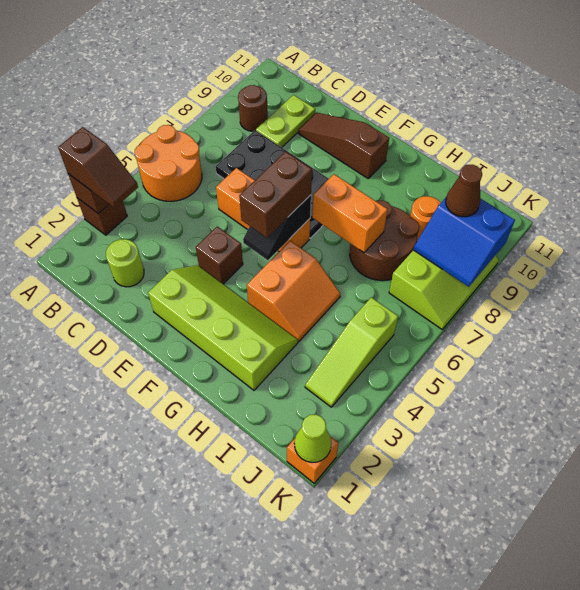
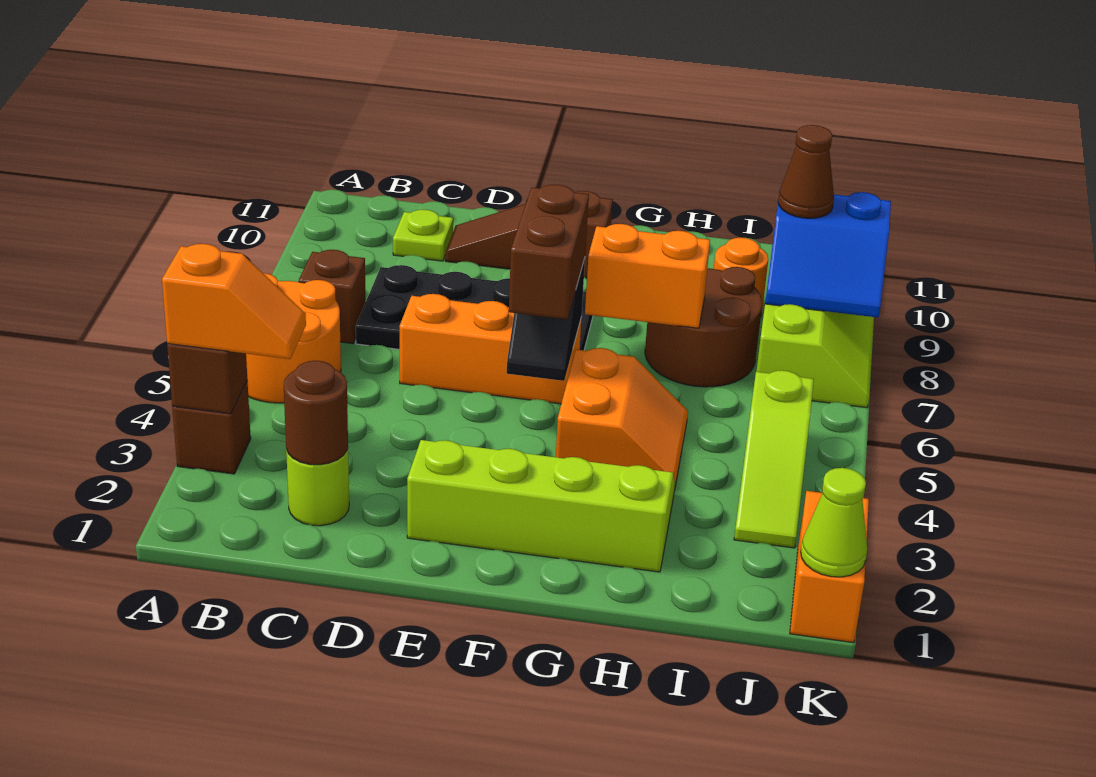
brown 1x2 slope [58,127,138,208] -> orange 1x2 slope [162,244,306,359]
brown 1x1 round brick [238,85,268,131] -> brown 1x1 round brick moved to [284,361,348,465]
lime 1x2 plate [256,95,315,147] -> lime 1x1 plate [393,210,453,261]
brown 1x1 brick [196,226,243,284] -> brown 1x1 brick moved to [299,250,366,344]
orange 1x1 brick [287,436,338,483] -> orange 1x2 brick [790,491,869,643]

